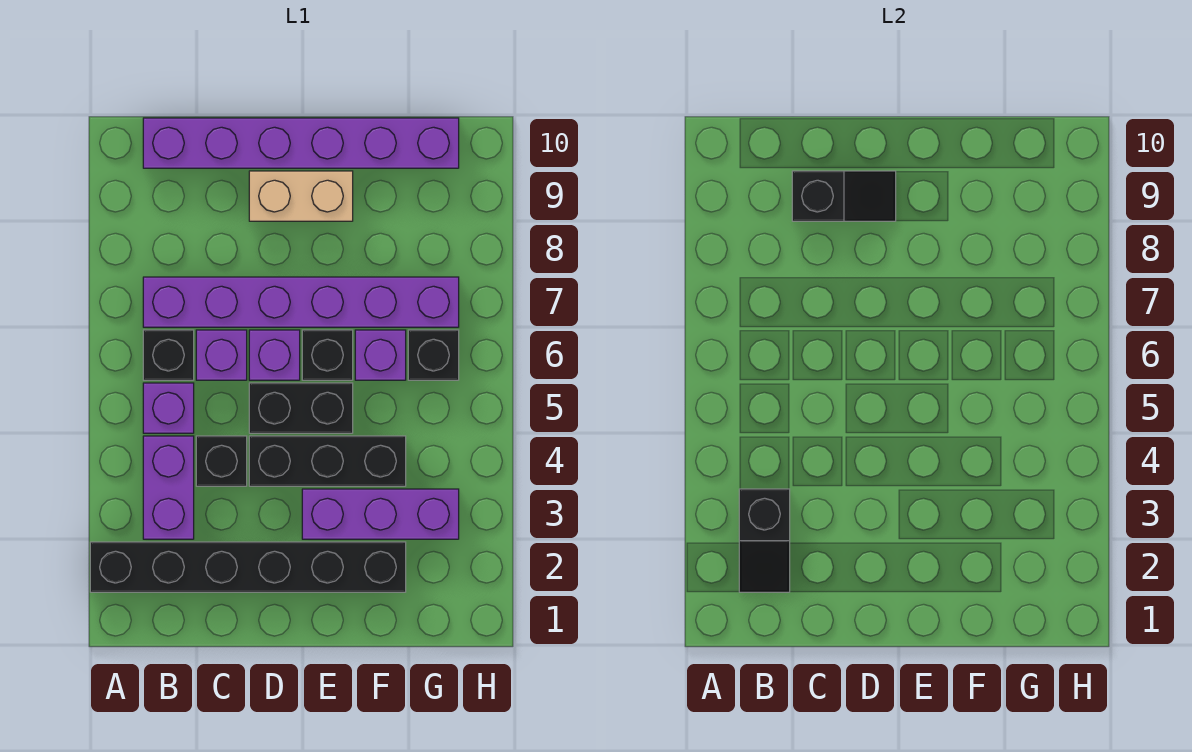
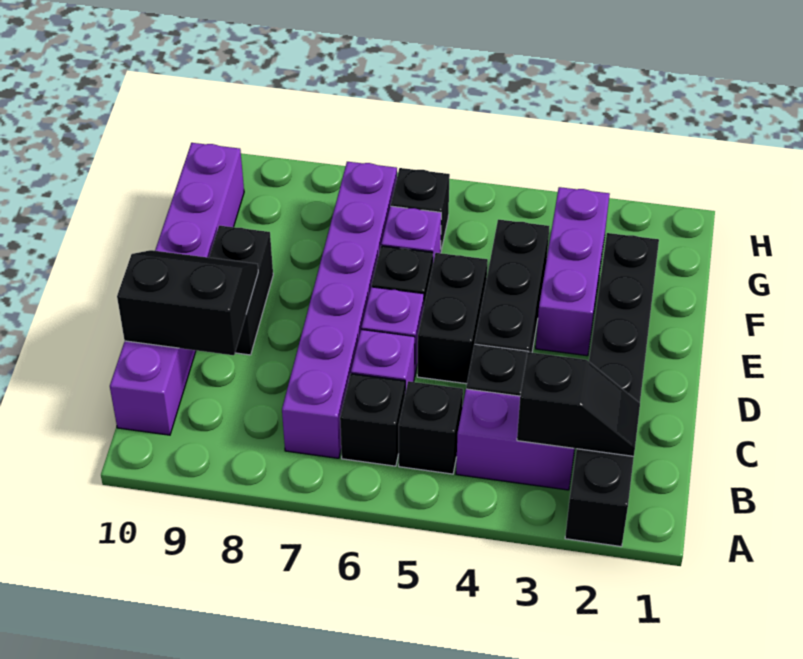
purple 1x1 brick [143,383,194,433] -> black 1x1 brick [399,381,463,474]
black 1x2 slope [792,171,896,221] -> black 2x2 slope [117,250,258,355]
tan 1x2 brick [249,171,353,221] -> black 1x2 brick [209,226,273,355]

